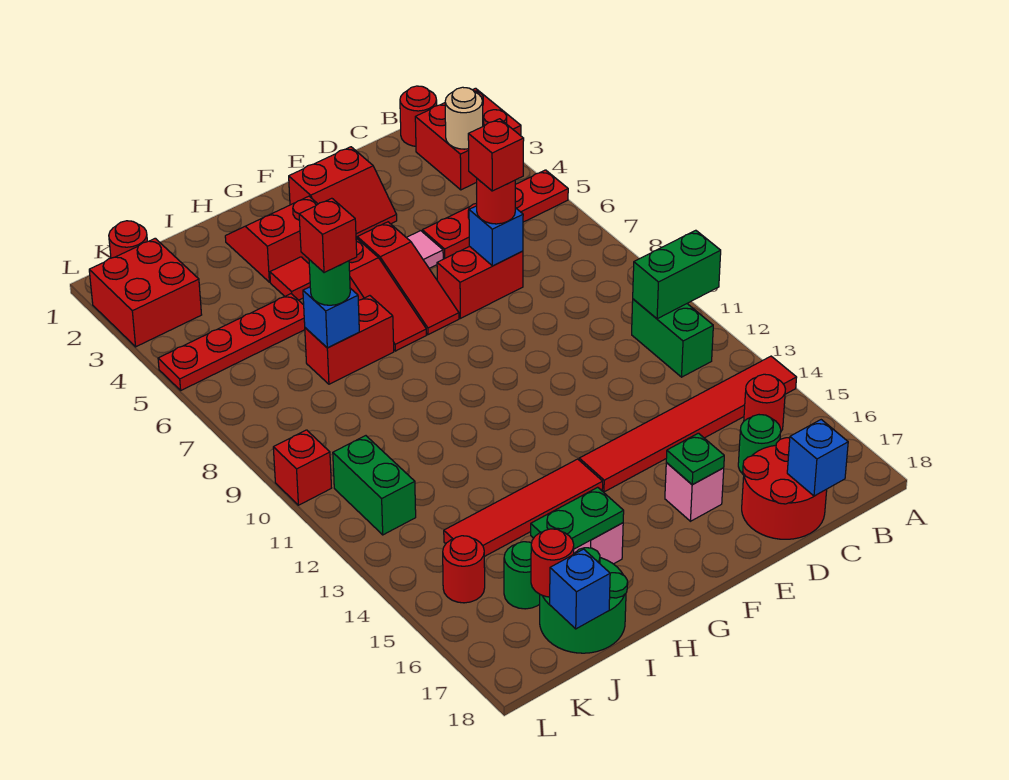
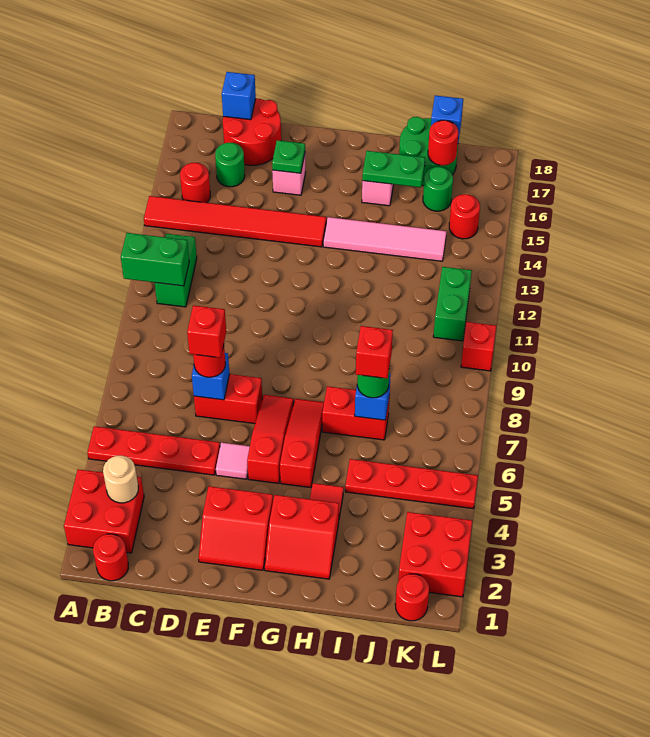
red 2x2 slope [289,147,397,238] -> red 2x2 slope turned to [199,486,273,570]
red 1x4 tile [444,459,603,557] -> pink 1x4 tile [323,217,447,261]

